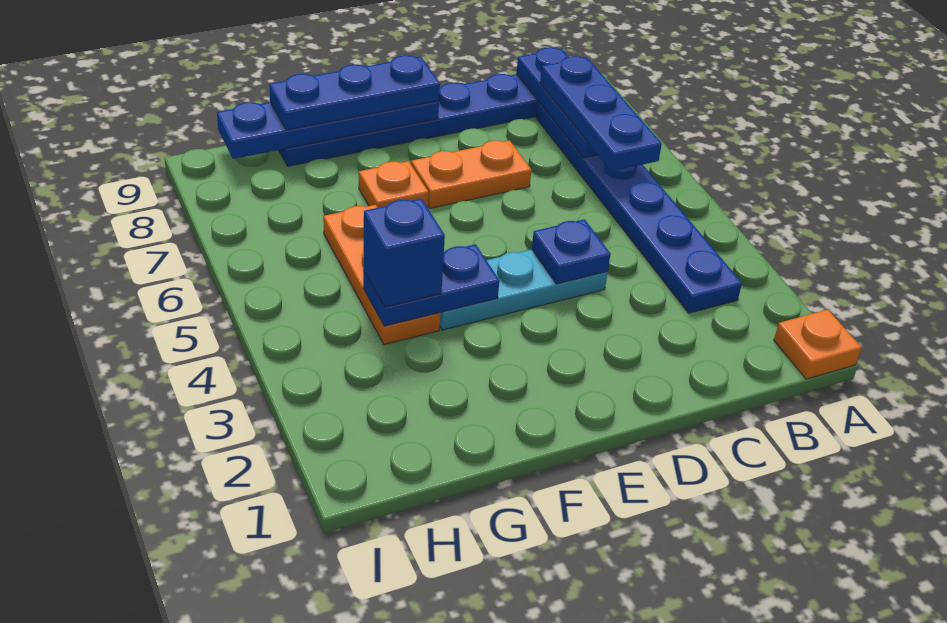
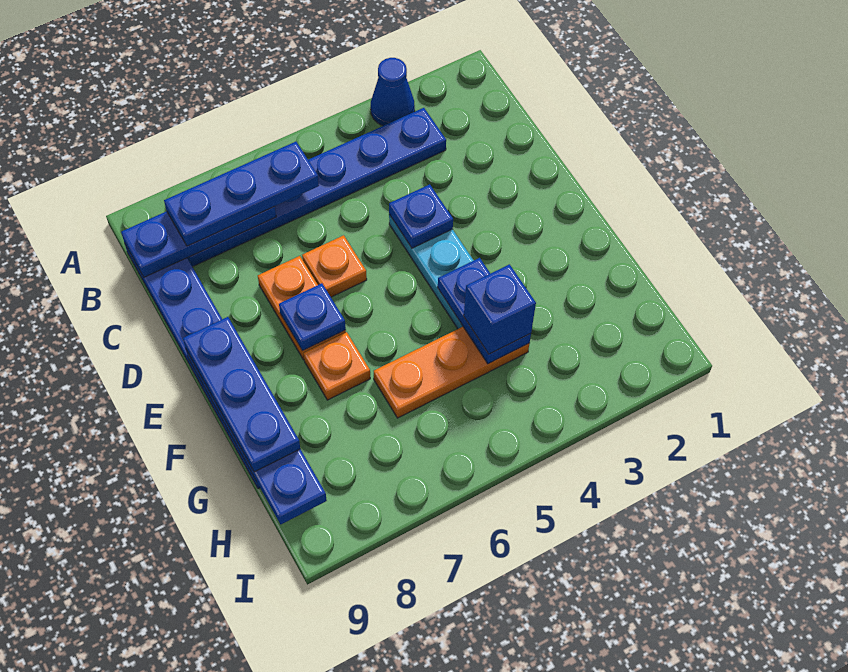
orange 1x1 plate [774,310,861,379] -> orange 1x1 plate moved to [302,235,367,297]
none -> blue 1x1 cone [371,58,415,126]
none -> blue 1x1 plate [279,283,346,351]

